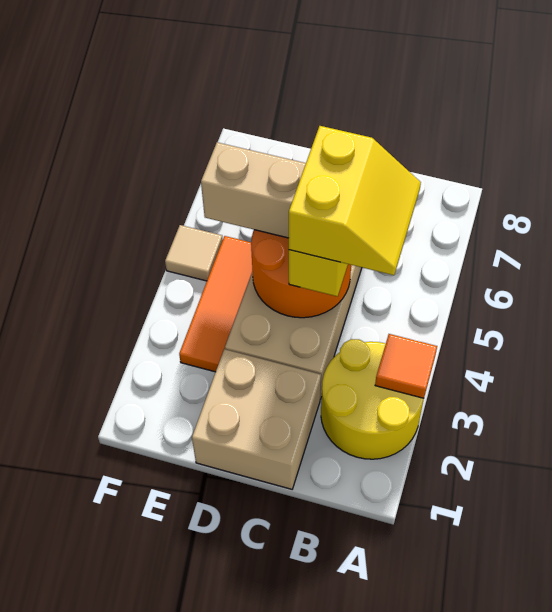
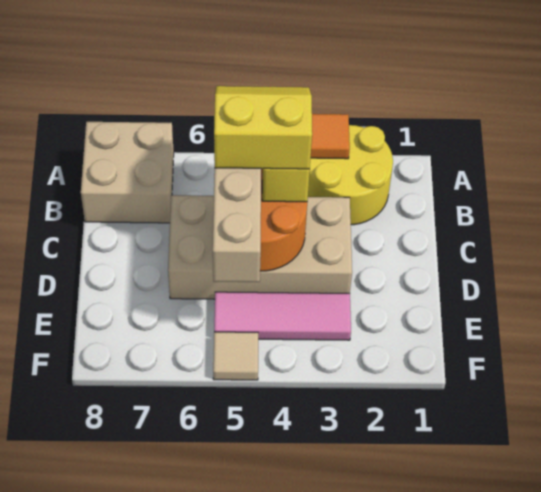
tan 2x2 brick [192,349,321,489] -> tan 2x2 brick moved to [81,122,174,223]
orange 1x3 tile [179,236,252,372] -> pink 1x3 tile [214,292,351,340]

